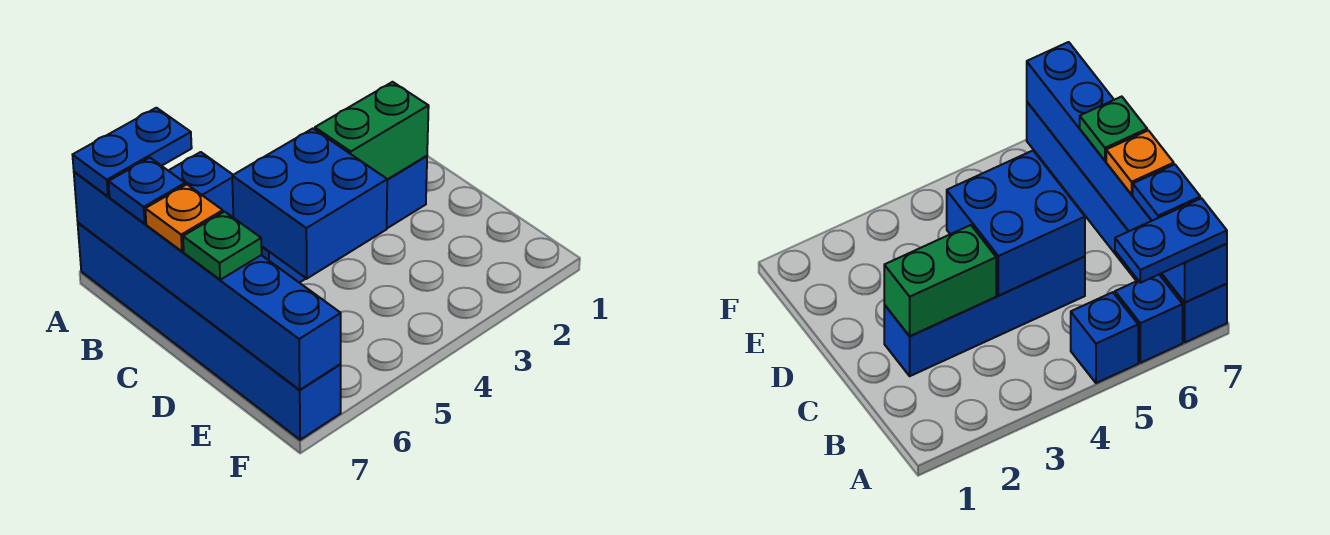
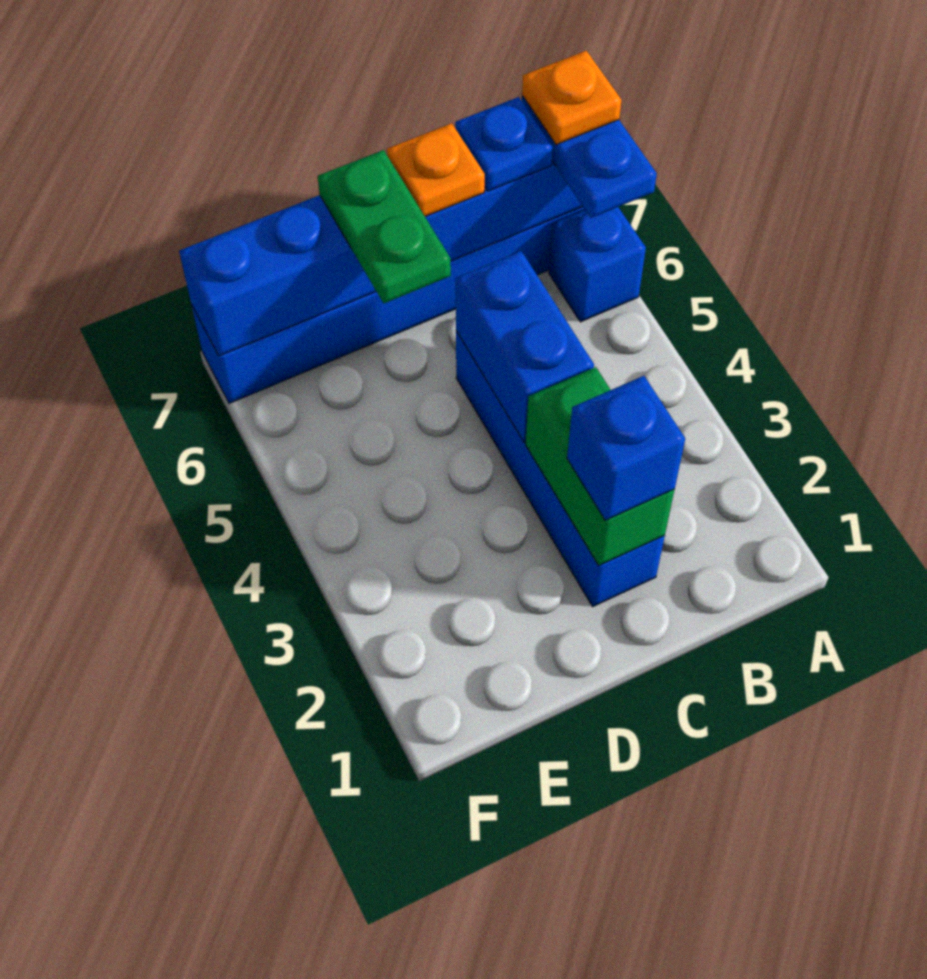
blue 1x1 brick [168,152,233,217] -> blue 1x1 brick moved to [567,376,685,520]
none -> orange 1x1 plate [522,51,621,145]
blue 2x2 brick [232,129,387,279] -> blue 1x2 brick [456,251,594,442]
green 1x1 plate [183,212,262,280] -> green 1x2 plate [318,150,451,303]

